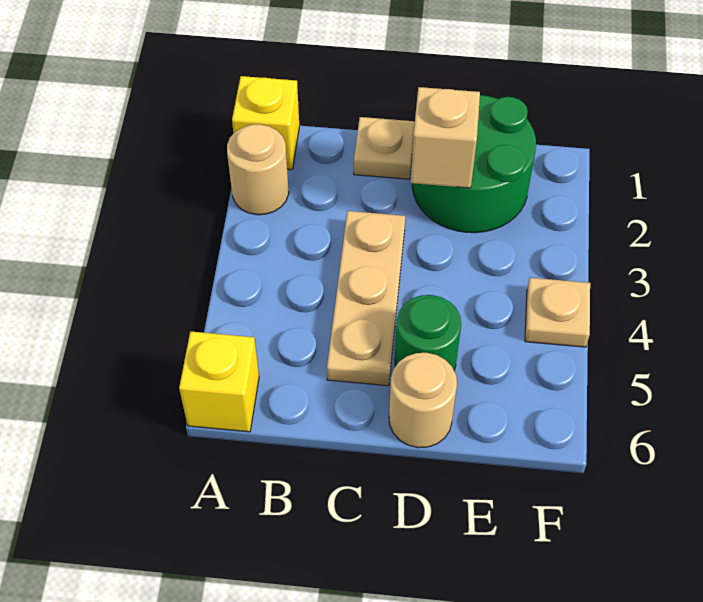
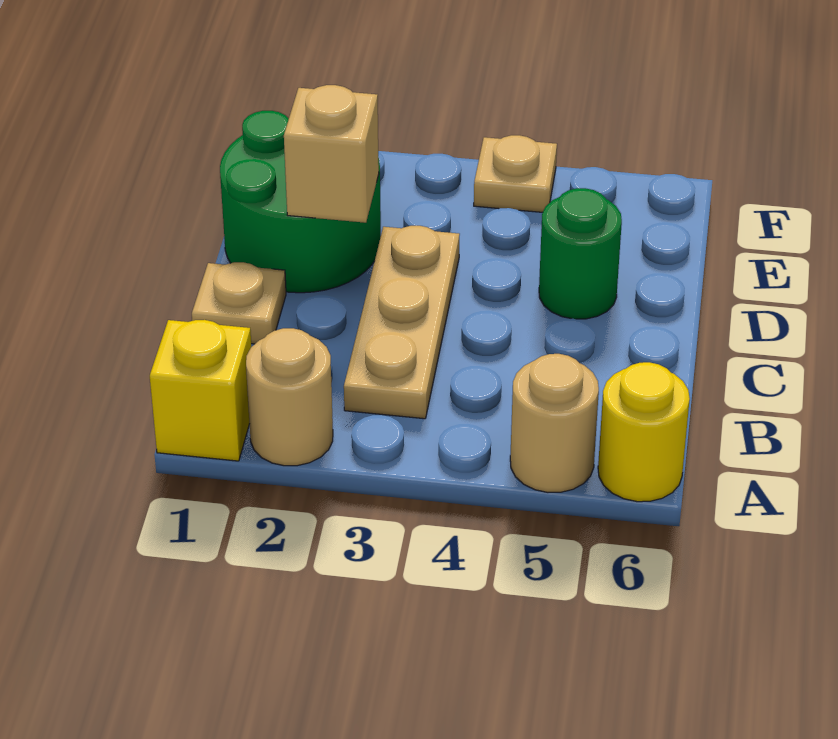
yellow 1x1 brick [179,331,259,432] -> yellow 1x1 round brick [598,362,690,502]
tan 1x3 plate [327,211,405,386] -> tan 1x3 plate turned to [344,226,460,419]
tan 1x1 round brick [389,353,457,448] -> tan 1x1 round brick moved to [510,354,599,492]

